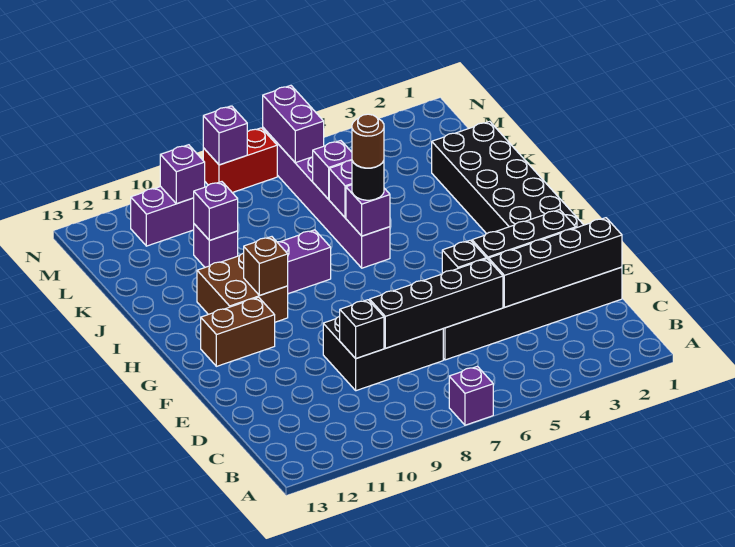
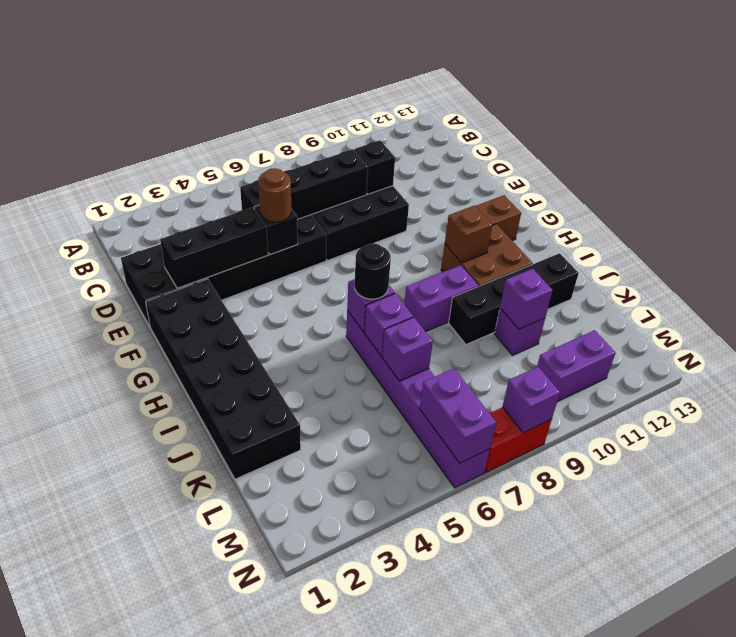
purple 1x1 brick [449,366,493,425] -> none
black 1x4 brick [489,218,622,307] -> black 1x4 brick moved to [449,253,579,345]
brown 1x1 round brick [352,114,384,168] -> brown 1x1 round brick moved to [258,168,291,222]
purple 1x1 brick [160,145,205,204] -> none

